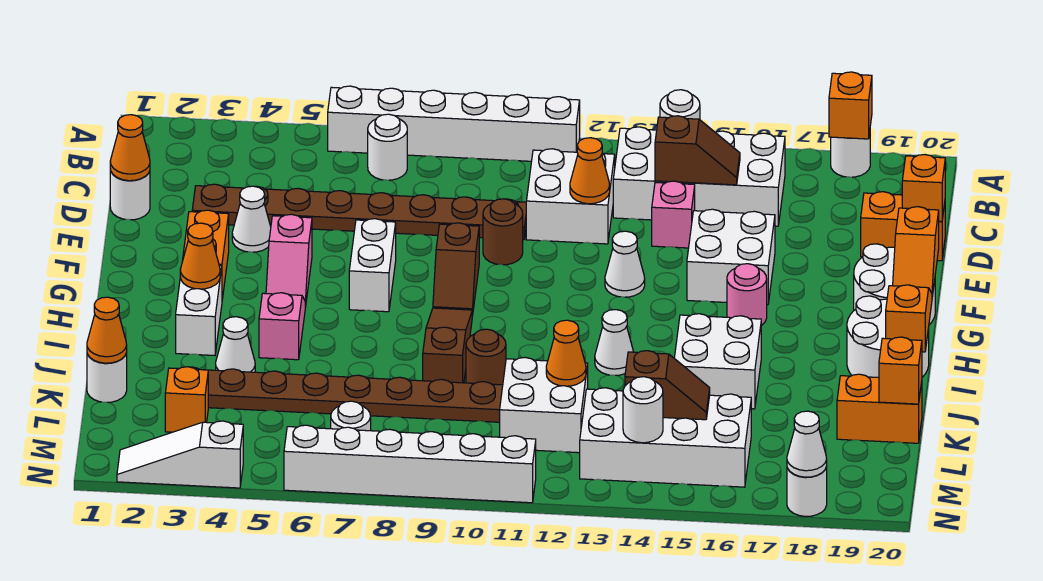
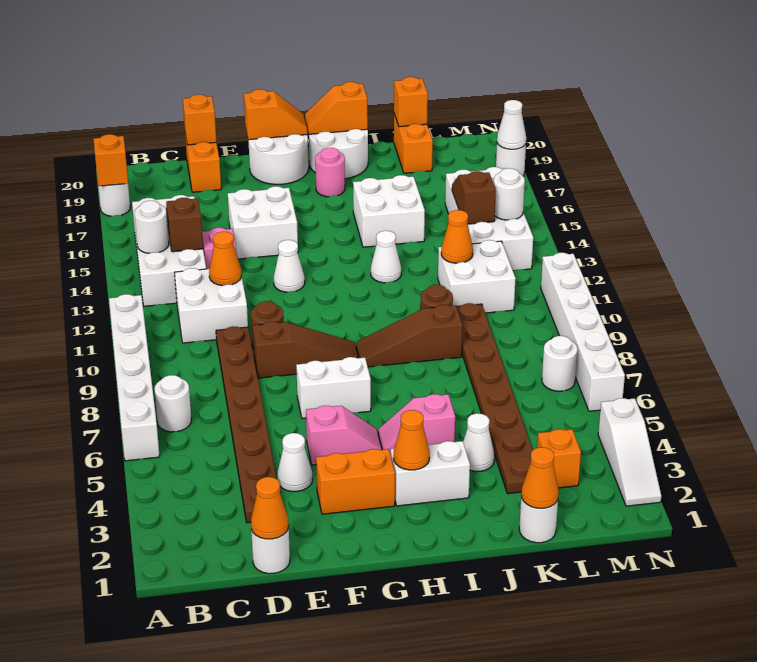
brown 1x2 slope [433,223,479,316] -> brown 1x3 slope [253,322,359,378]
pink 1x1 round brick [727,264,767,326] -> pink 1x1 round brick moved to [315,148,345,197]

